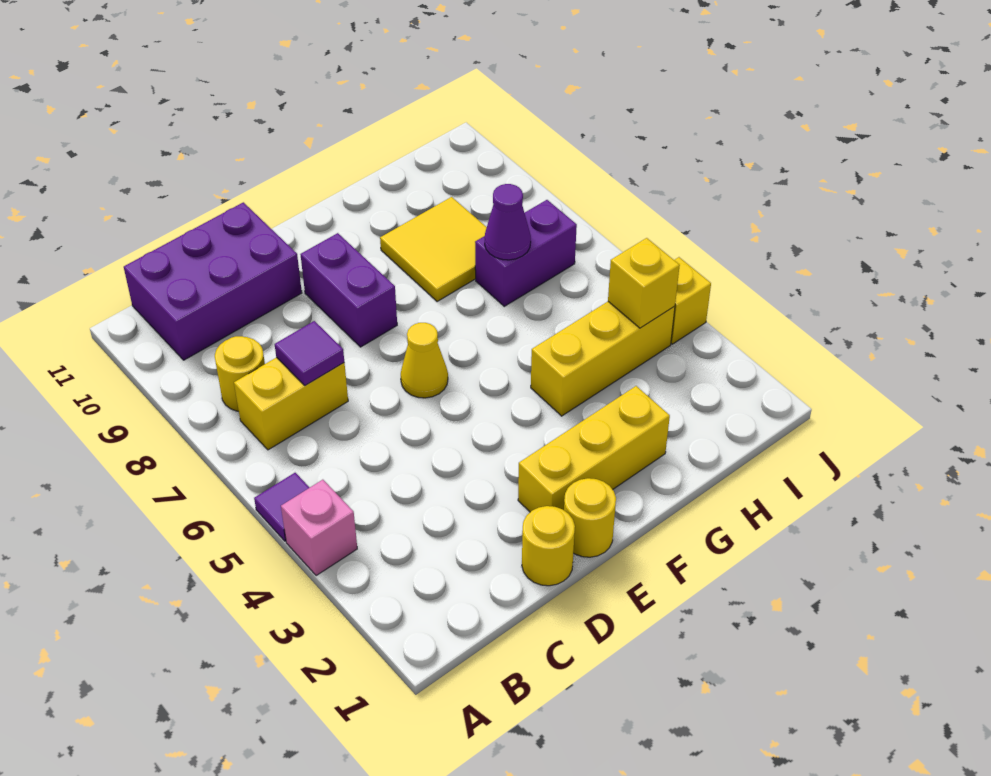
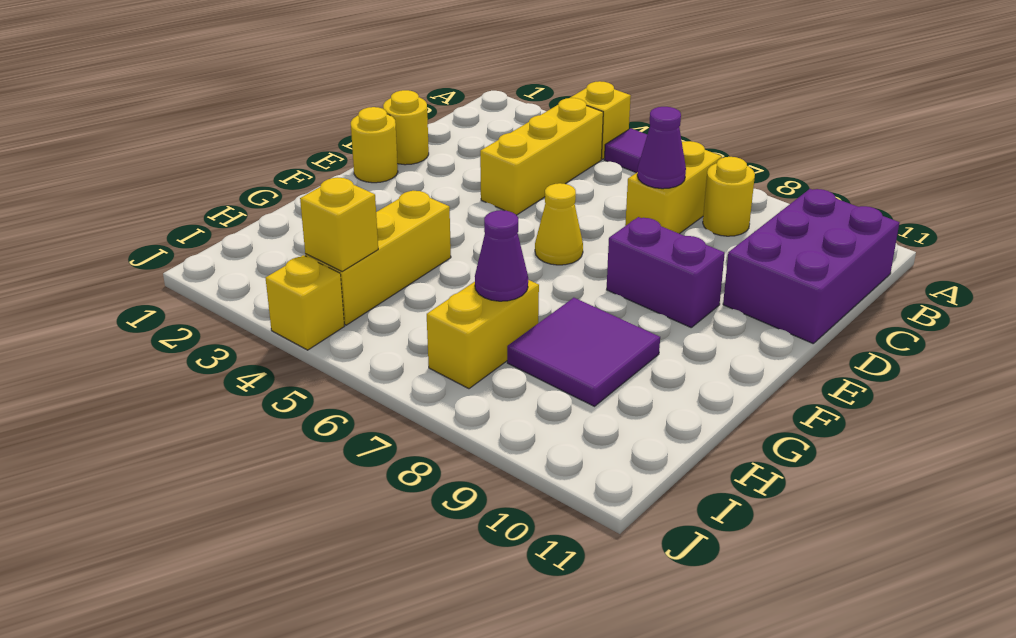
pink 1x1 brick [281,480,357,576] -> yellow 1x1 brick [570,81,631,159]
purple 1x1 tile [275,321,344,385] -> purple 1x1 cone [637,107,686,189]
yellow 1x3 brick [518,386,670,512] -> yellow 1x3 brick moved to [480,98,603,215]
yellow 2x2 tile [380,197,487,302] -> purple 2x2 tile [507,298,660,406]
purple 1x2 brick [475,200,577,306] -> yellow 1x2 brick [427,280,539,389]

